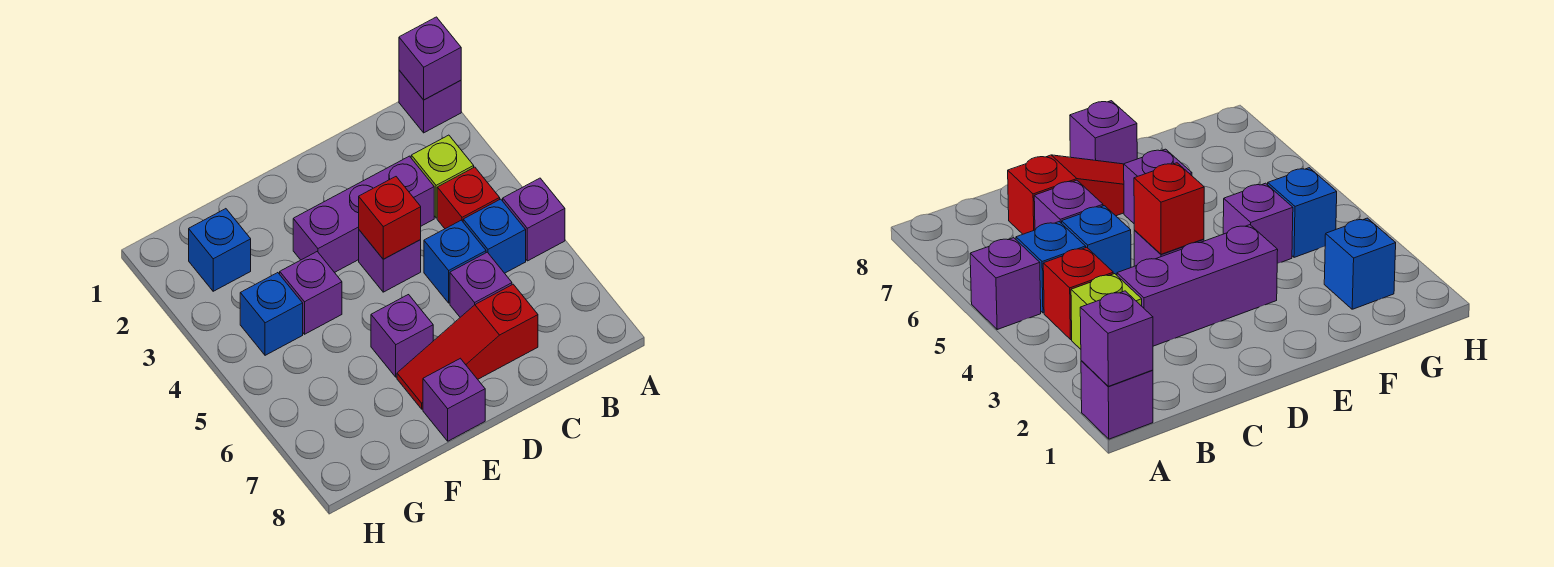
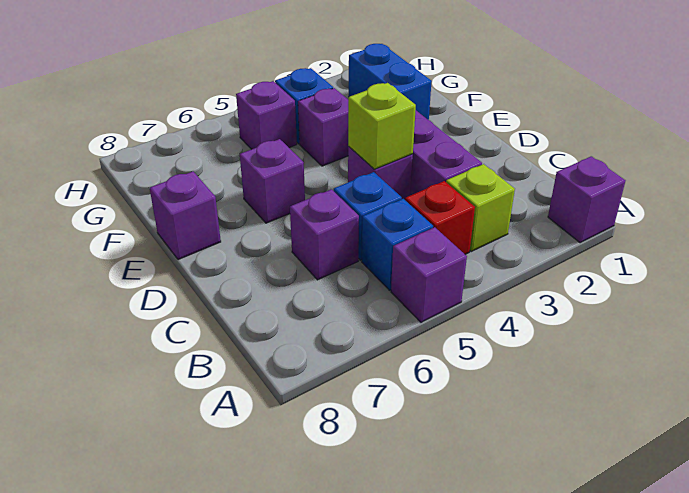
purple 1x1 brick [399,17,461,100] -> purple 1x1 brick moved to [236,81,297,149]
red 1x3 slope [397,284,538,409] -> none
red 1x1 brick [359,177,421,259] -> lime 1x1 brick [348,83,416,169]
blue 1x1 brick [189,209,251,291] -> blue 1x2 brick [349,44,432,120]

